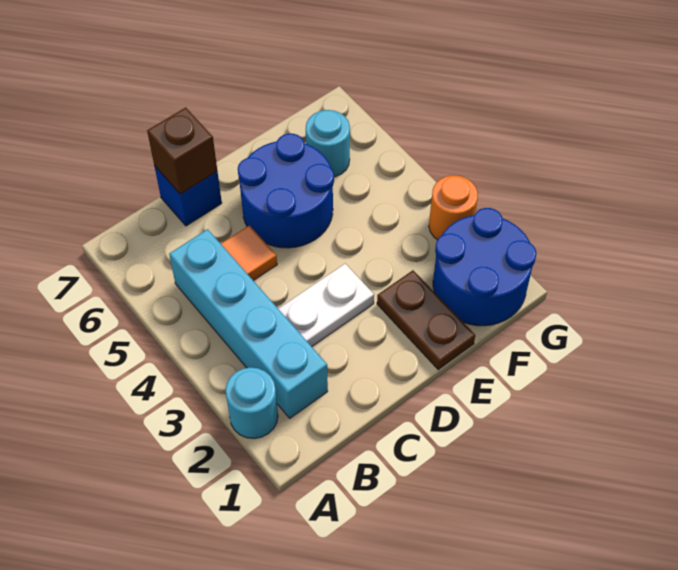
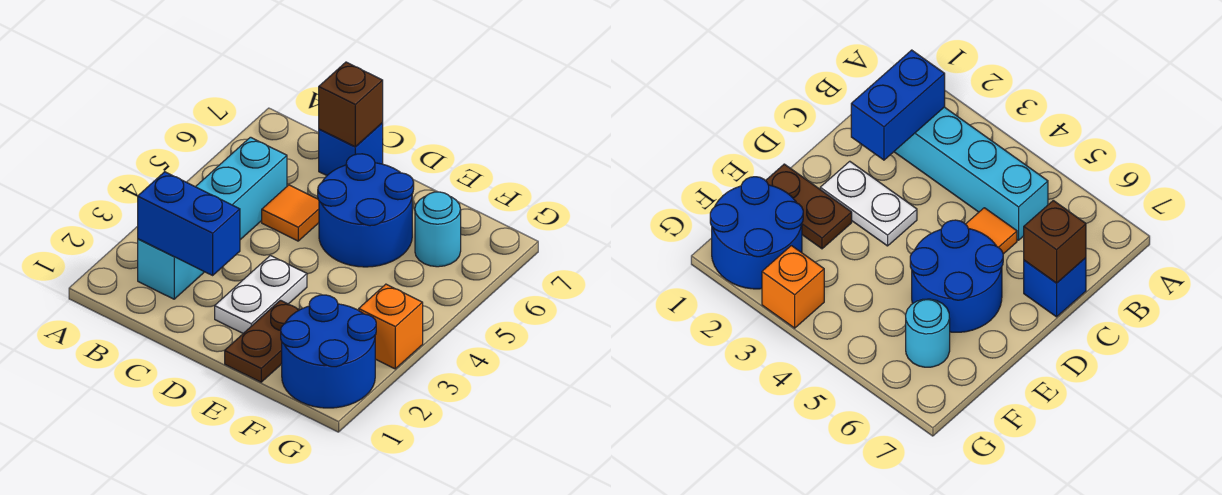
cyan 1x1 round brick [225,367,278,438] -> none
none -> blue 1x2 brick [138,172,240,275]
white 1x2 plate [278,264,374,347] -> white 1x2 plate turned to [215,255,307,333]
orange 1x1 round brick [429,175,478,240] -> orange 1x1 brick [359,284,423,369]

